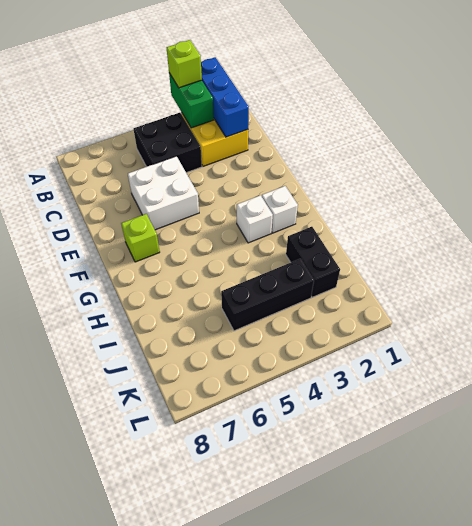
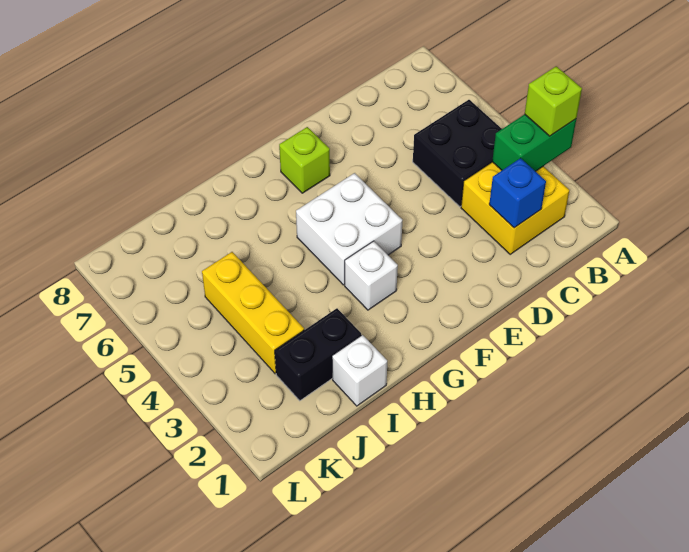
blue 1x3 brick [201,57,249,137] -> blue 1x1 brick [489,158,546,228]
white 2x2 brick [128,156,199,230] -> white 2x2 brick moved to [296,173,402,285]
white 1x1 brick [262,186,298,233] -> white 1x1 brick moved to [332,335,387,406]
black 1x3 brick [221,259,314,331] -> yellow 1x3 brick [202,252,304,374]

